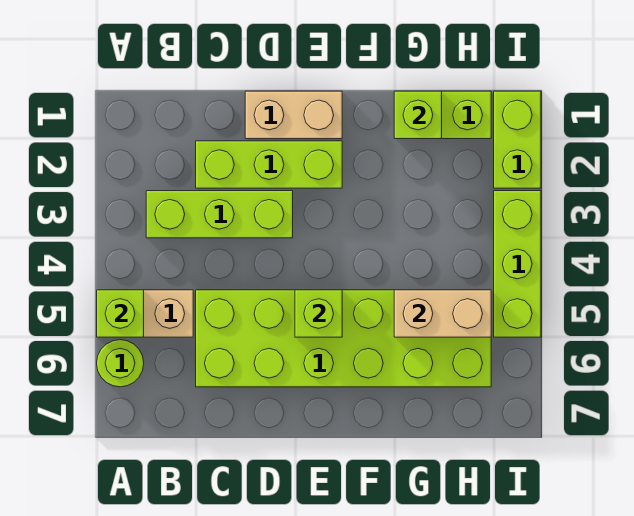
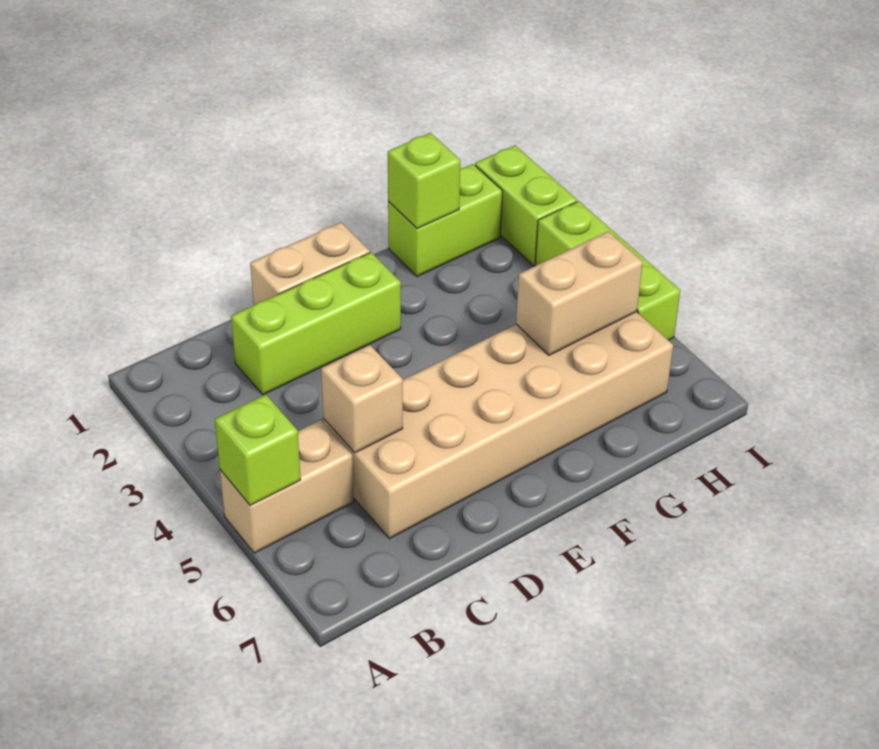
lime 1x1 round brick [97,340,144,387] -> none
lime 1x3 brick [146,191,293,238] -> none
lime 2x6 brick [196,290,491,387] -> tan 2x6 brick [323,312,673,539]
none -> tan 1x1 brick [321,345,403,453]
lime 1x1 brick [295,290,342,337] -> none

